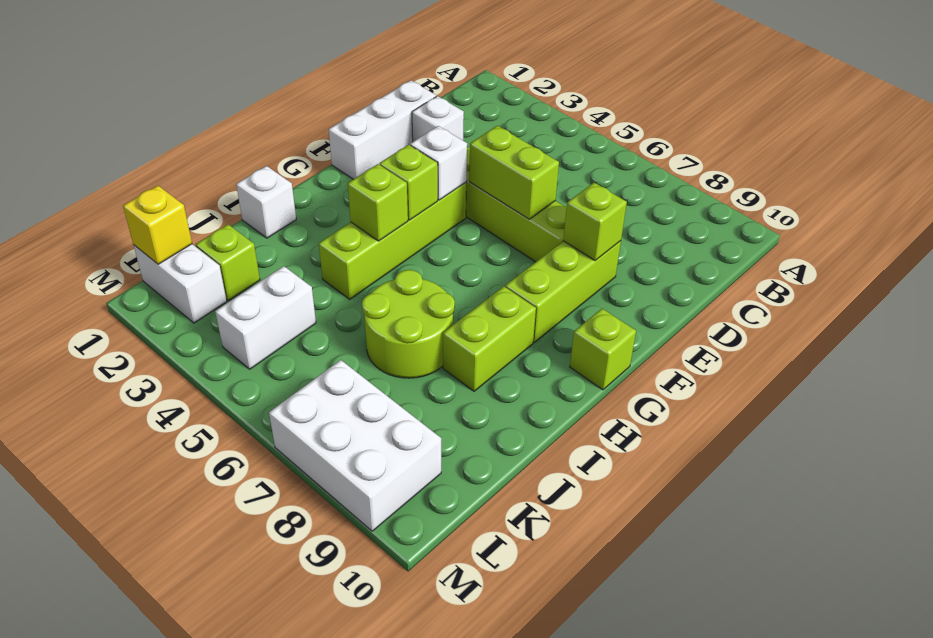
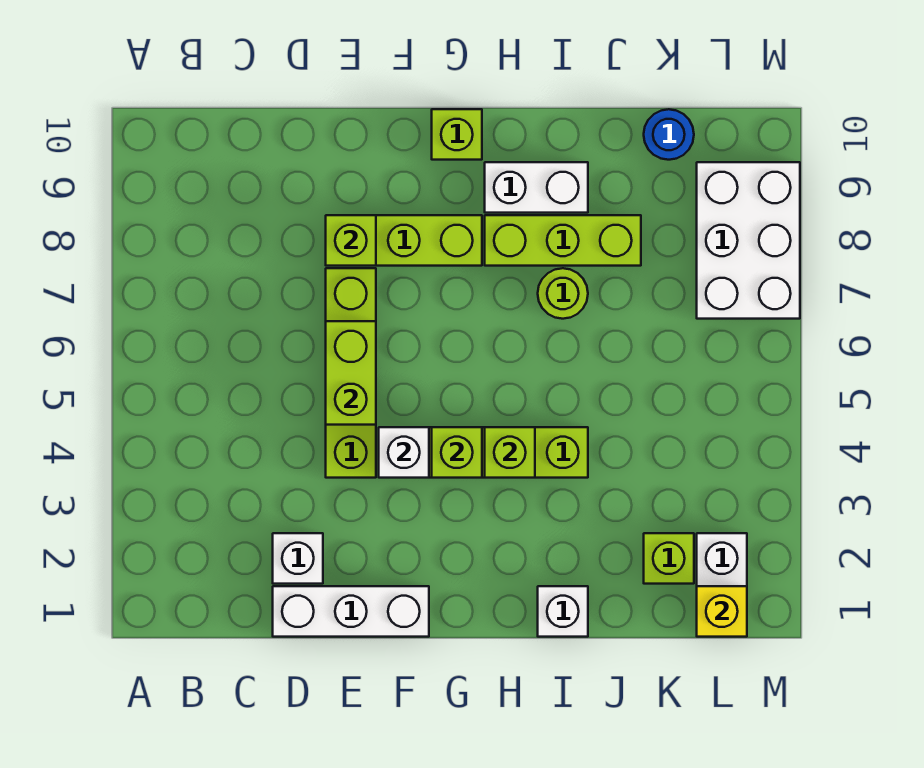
lime 1x2 brick [443,287,536,391] -> lime 1x3 brick [485,215,641,266]
lime 2x2 round brick [362,270,455,378] -> lime 1x1 round brick [538,268,588,319]
white 1x2 brick [215,266,316,369] -> white 1x2 brick moved to [485,162,588,213]
none -> blue 1x1 round brick [644,109,694,160]

